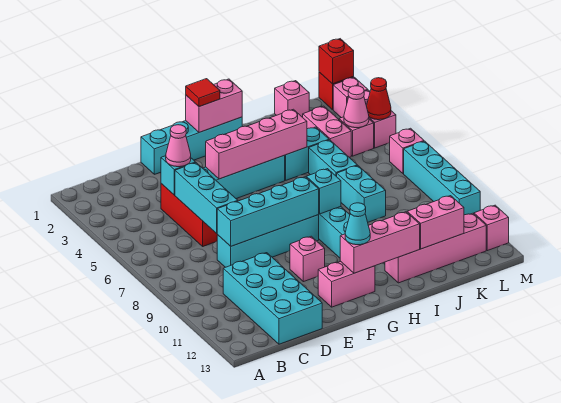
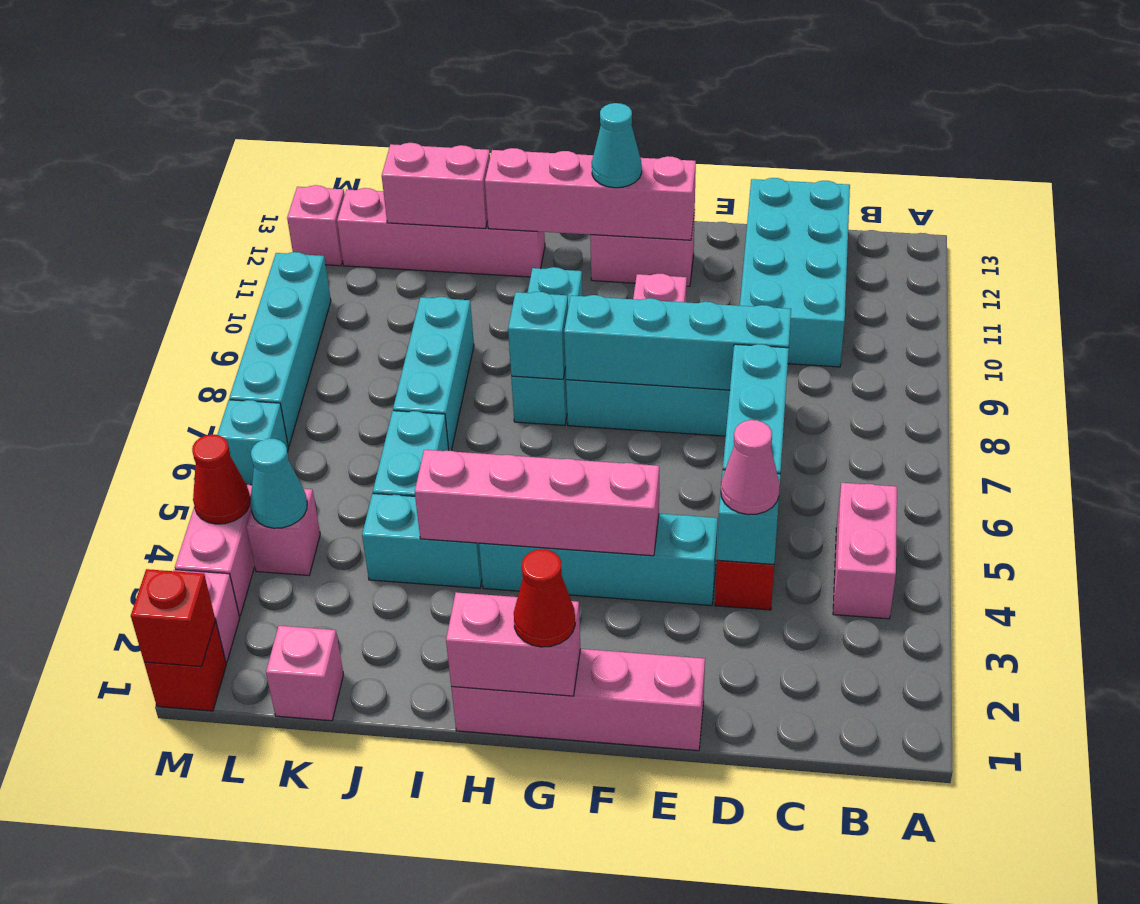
cyan 1x4 brick [141,117,242,174] -> pink 1x4 brick [451,649,705,751]
red 1x1 tile [186,79,220,107] -> red 1x1 cone [514,549,575,647]
pink 1x3 brick [340,212,420,273] -> pink 1x4 brick [485,148,696,240]
cyan 1x2 brick [337,165,386,222] -> cyan 1x3 brick [393,297,474,451]
pink 1x2 brick [303,106,351,157] -> pink 1x2 brick moved to [833,483,897,619]
pink 1x1 cone [344,86,369,128] -> cyan 1x1 cone [250,438,307,528]
pink 1x1 brick [390,128,424,174] -> cyan 1x1 brick [217,400,289,485]

